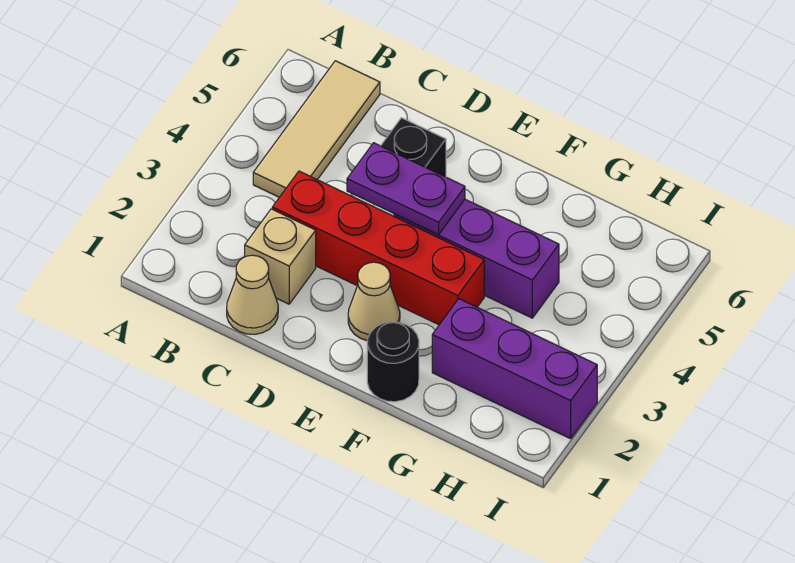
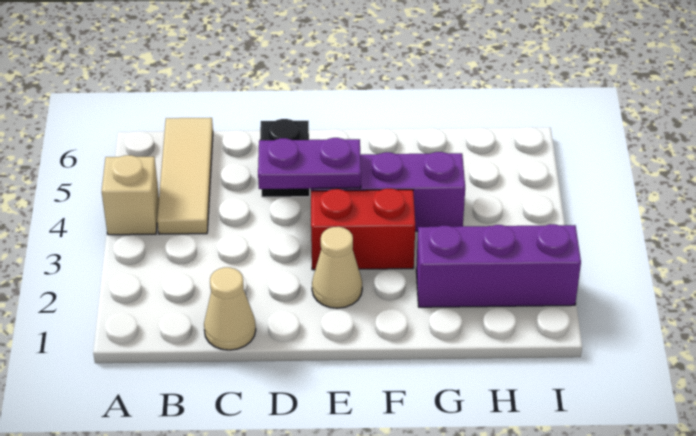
tan 1x1 brick [245,209,316,304] -> tan 1x1 brick moved to [102,155,159,235]
red 1x4 brick [272,171,484,325] -> red 1x2 brick [311,189,415,270]
black 1x1 round brick [367,322,419,402] -> none

